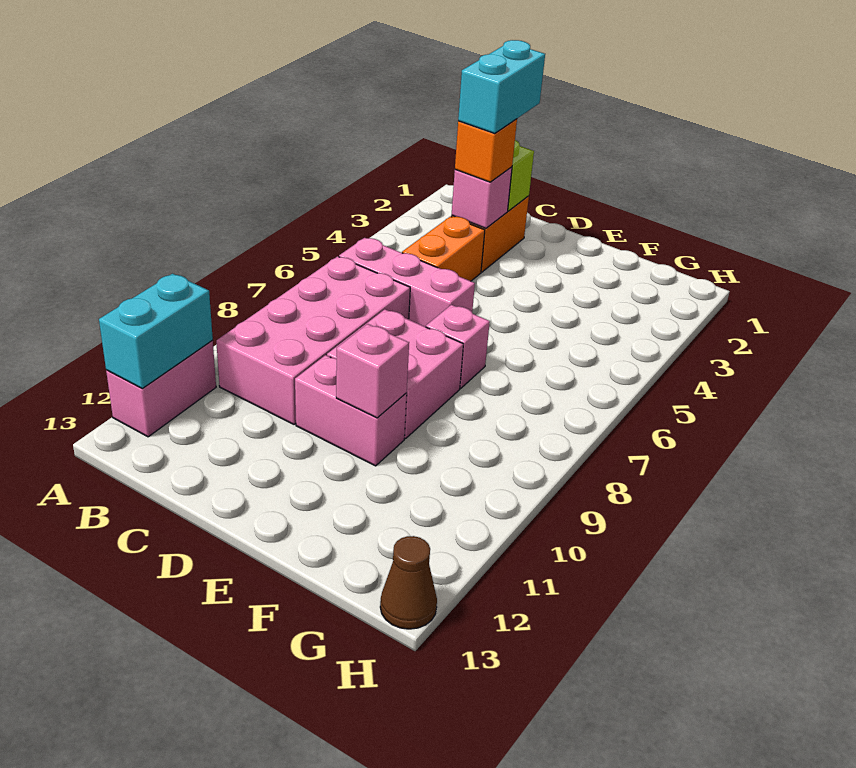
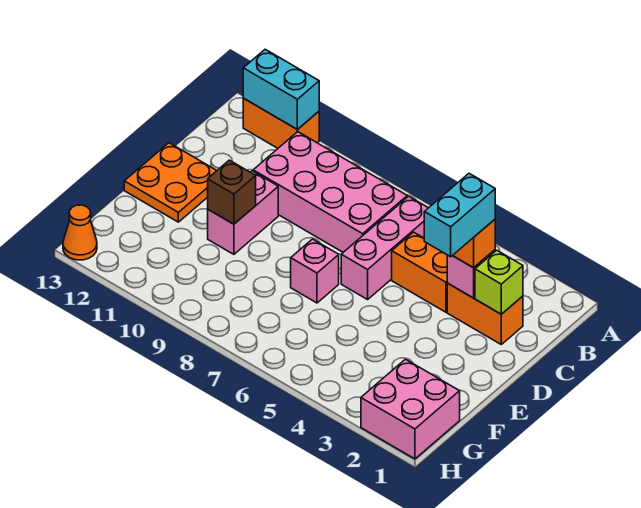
pink 1x2 brick [106,341,216,437] -> orange 1x2 brick [243,98,319,148]
cyan 1x2 brick [458,40,545,133] -> cyan 1x2 brick turned to [424,173,495,257]
pink 2x2 brick [327,309,463,439] -> pink 2x2 brick moved to [361,359,460,459]
none -> orange 2x2 plate [124,143,217,222]
pink 1x1 brick [336,324,409,418] -> brown 1x1 brick [208,160,256,224]
brown 1x1 cone [380,536,437,629] -> orange 1x1 cone [63,205,97,260]

